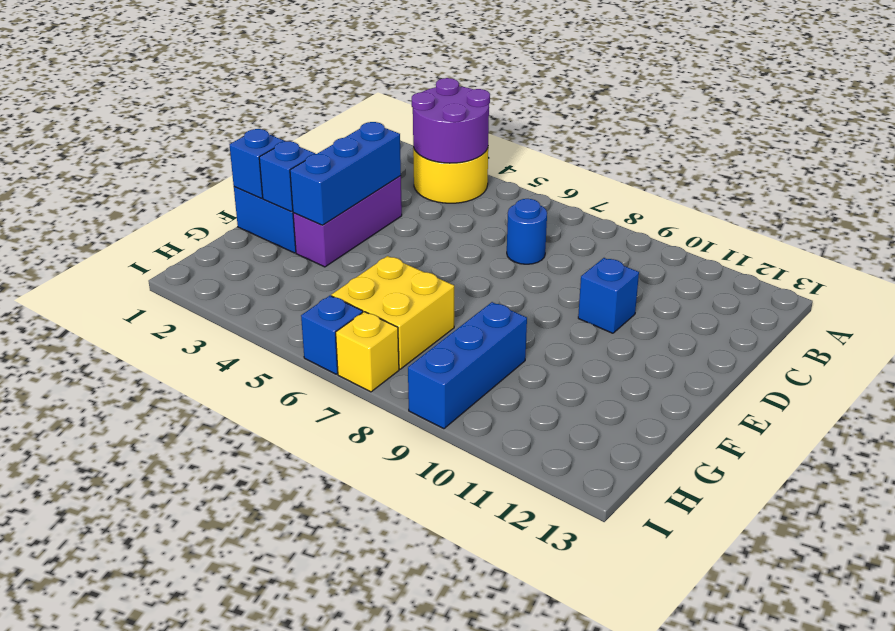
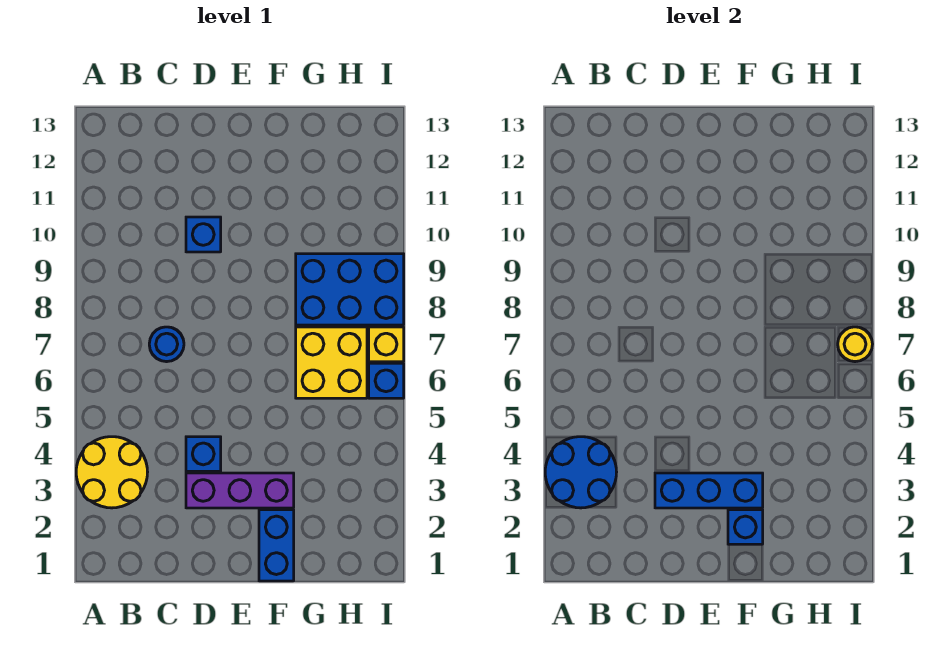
purple 2x2 round brick [412,78,490,163] -> blue 2x2 round brick [545,437,617,508]
blue 1x1 brick [229,129,285,198] -> blue 1x1 brick moved to [186,437,221,471]
blue 1x3 brick [408,302,527,429] -> blue 2x3 brick [296,254,404,325]
none -> yellow 1x1 round brick [838,327,872,362]

